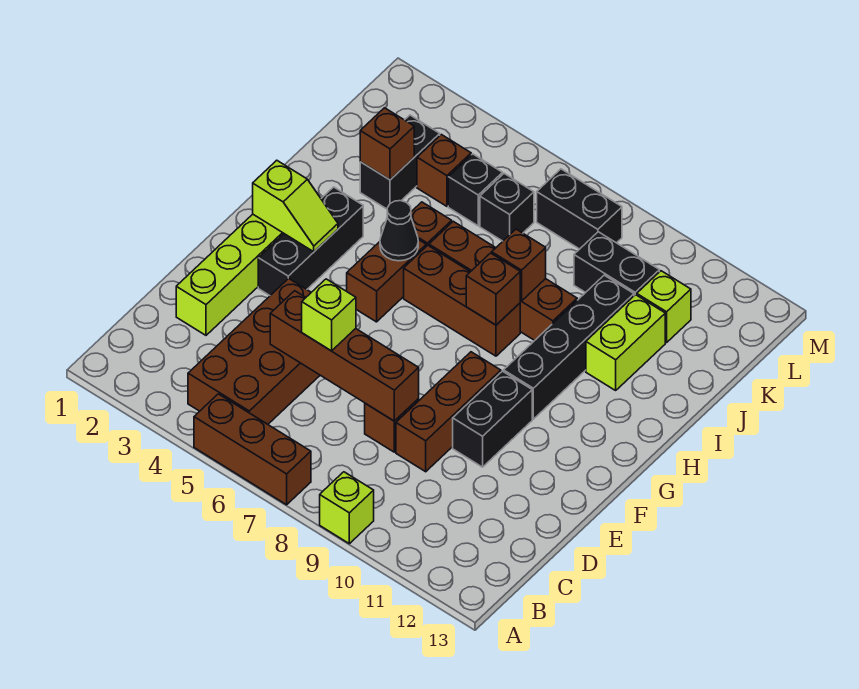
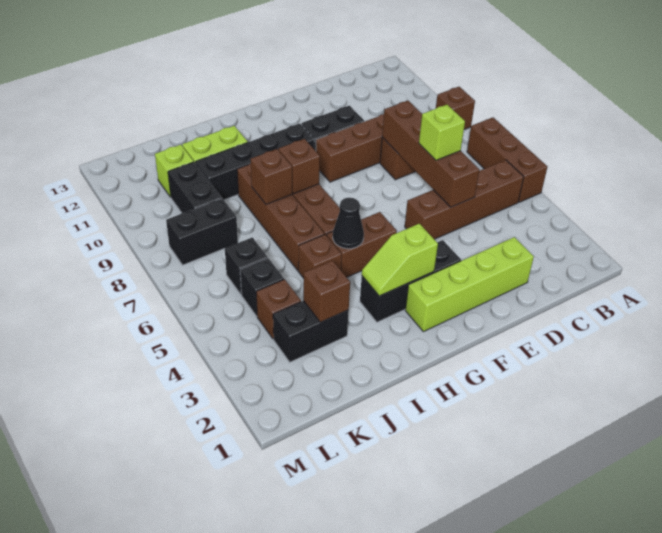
lime 1x1 brick [320,472,374,544] -> brown 1x1 brick [436,87,475,130]
brown 2x4 brick [188,278,320,424] -> brown 1x4 brick [405,160,524,239]
lime 1x2 slope [253,160,338,252] -> lime 1x2 slope turned to [362,224,438,296]
black 1x2 brick [537,169,622,249] -> black 1x2 brick turned to [166,198,238,265]

